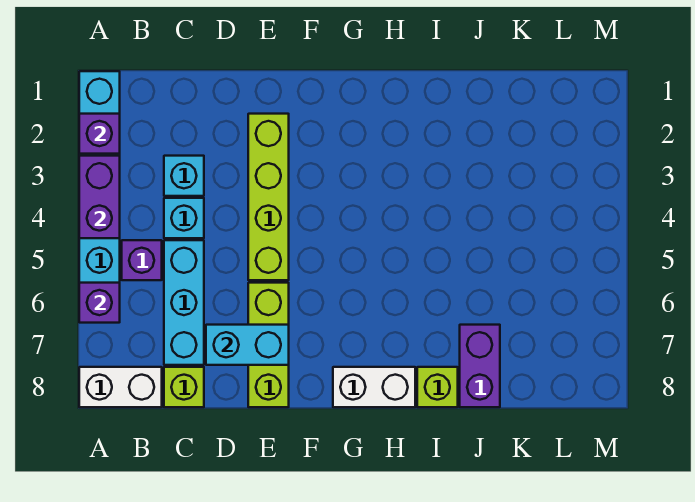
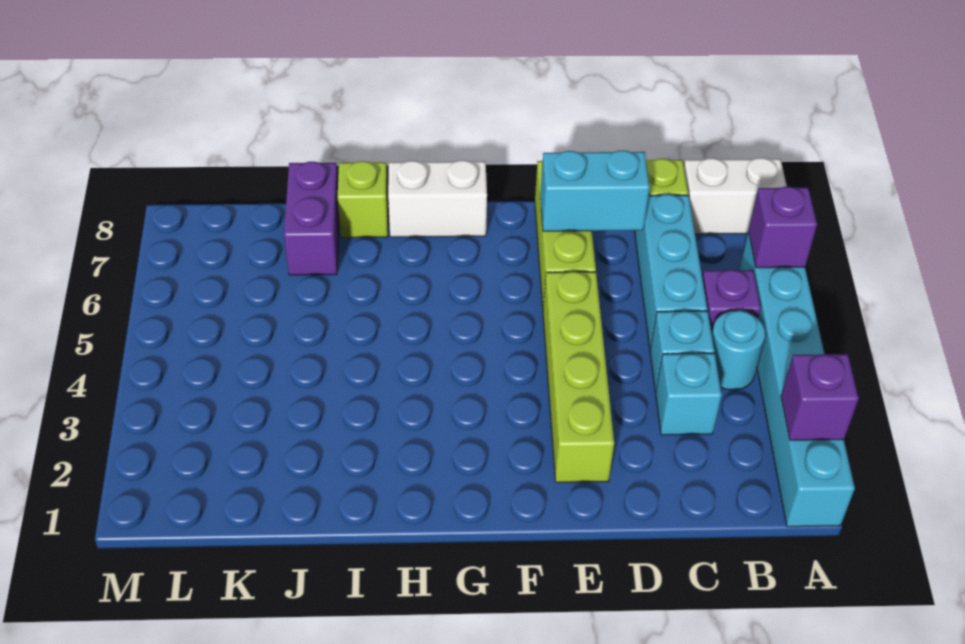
purple 1x2 brick [79,156,120,238] -> none
none -> cyan 1x1 round brick [712,311,765,390]

